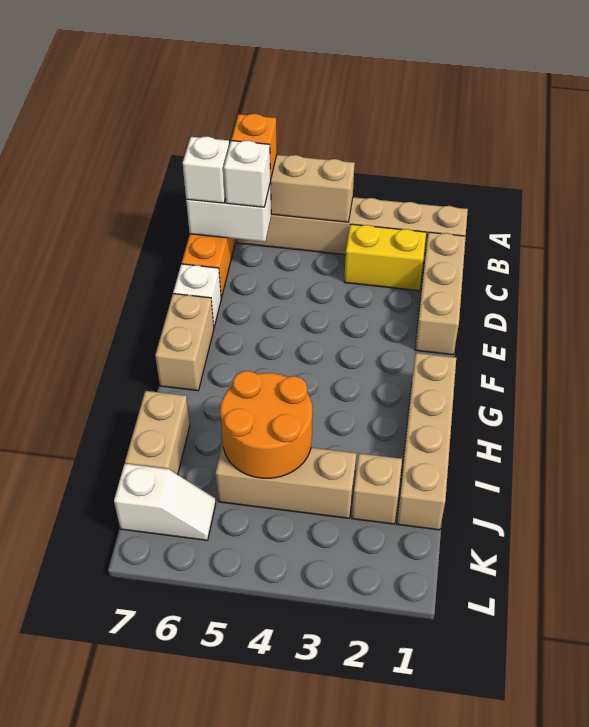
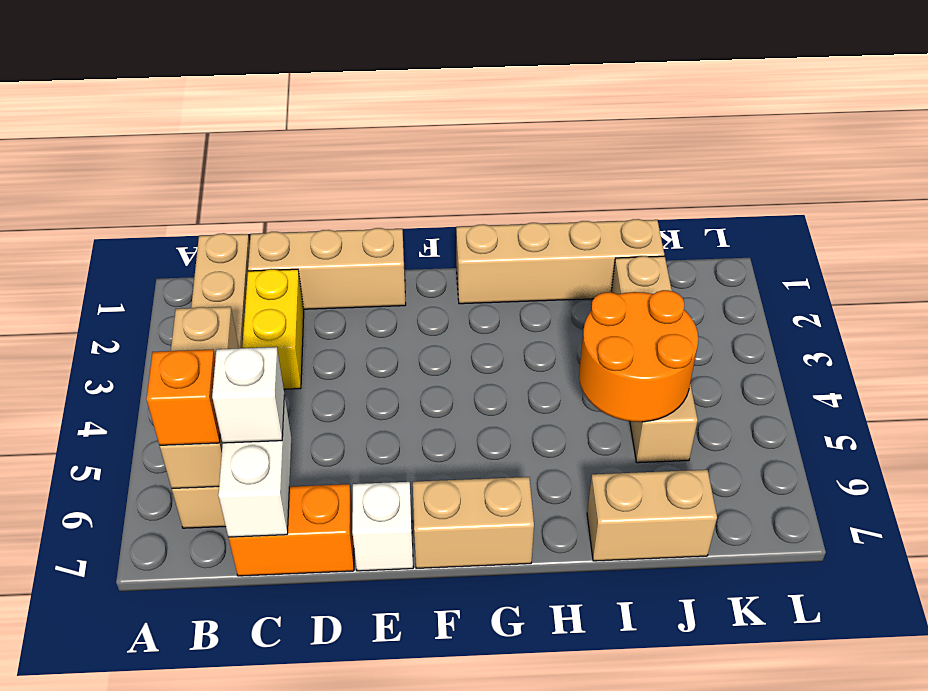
white 1x1 brick [183,136,229,203] -> none
white 1x2 slope [114,464,216,540] -> none

